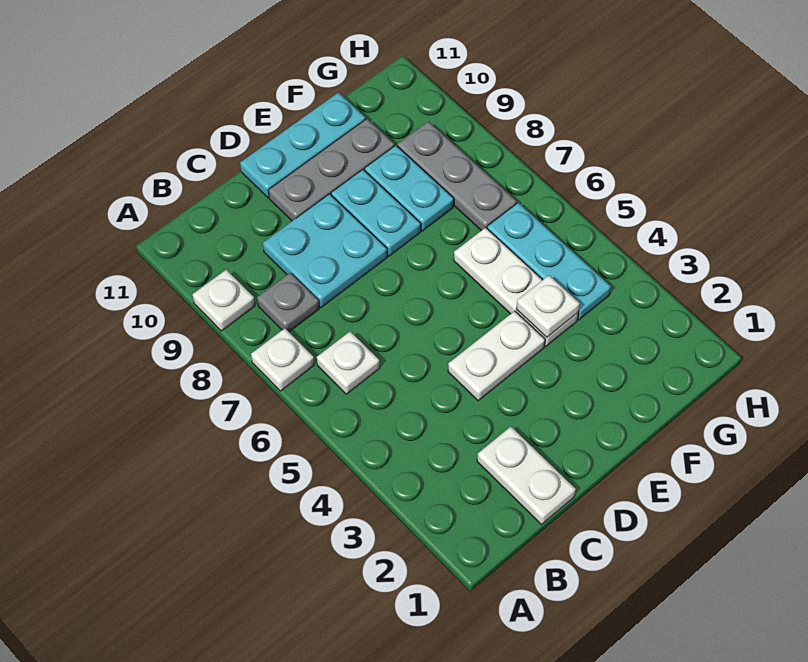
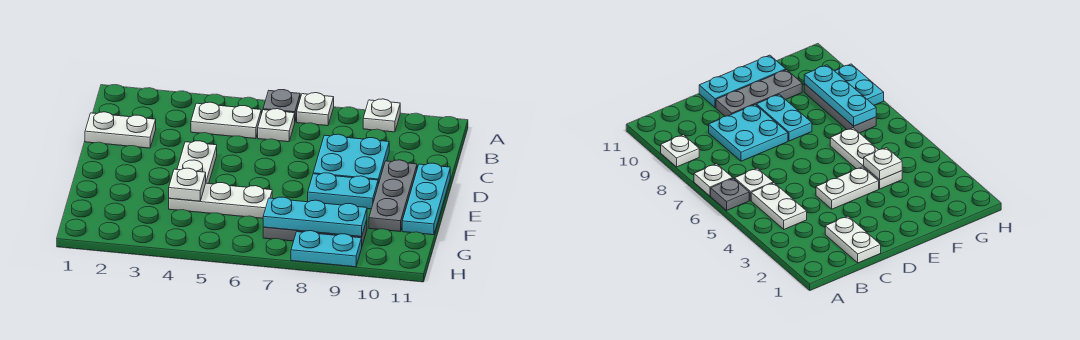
none -> white 1x2 plate [191,102,261,139]
grey 1x1 plate [257,273,319,332] -> grey 1x1 plate moved to [263,90,300,121]
cyan 1x2 plate [365,145,454,231] -> cyan 1x2 plate moved to [291,231,362,267]
cyan 1x3 plate [487,203,611,320] -> cyan 1x3 plate moved to [263,197,367,237]

